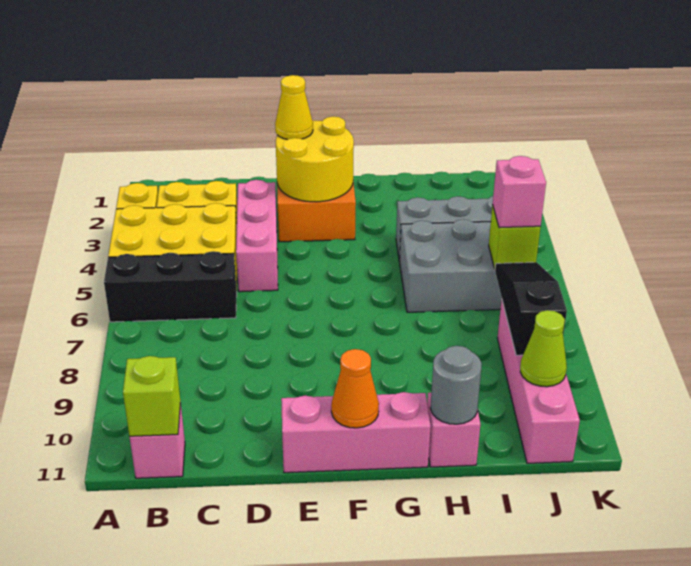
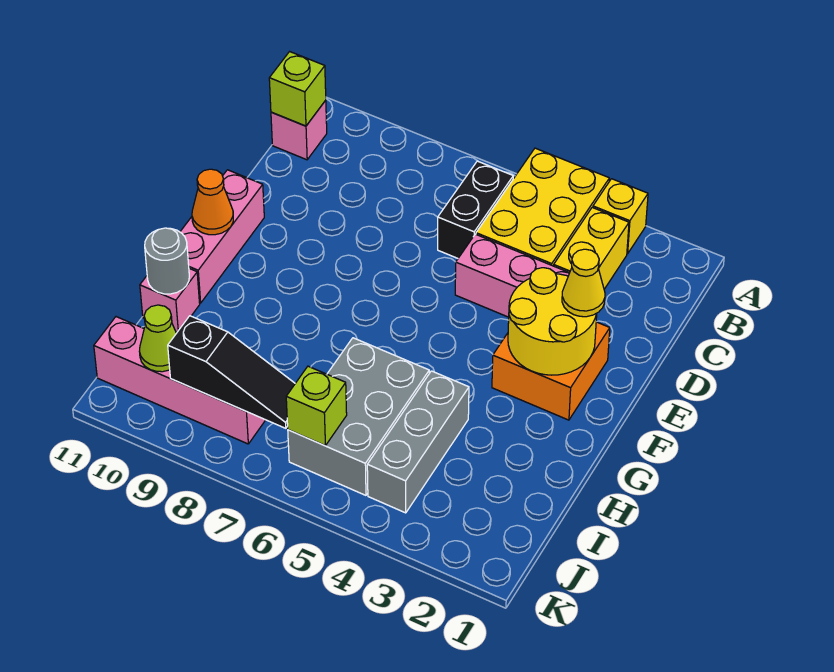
black 1x3 brick [104,251,237,322] -> black 1x2 brick [438,161,513,258]
pink 1x1 brick [493,156,546,228] -> none

